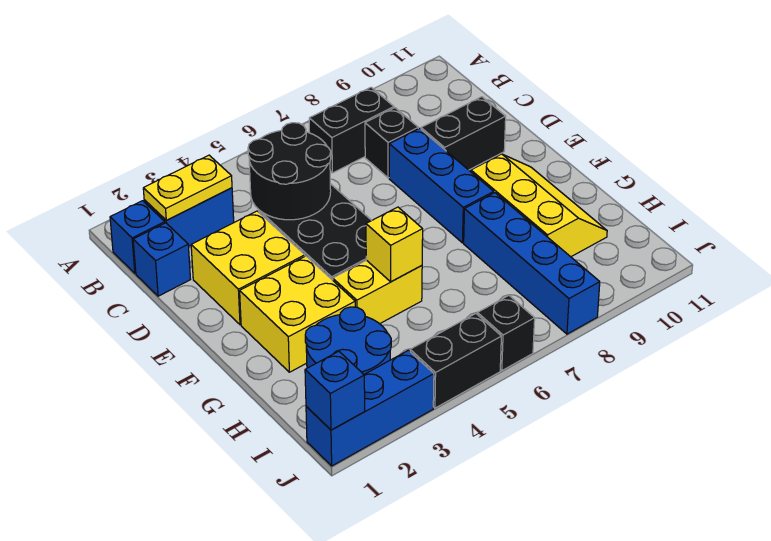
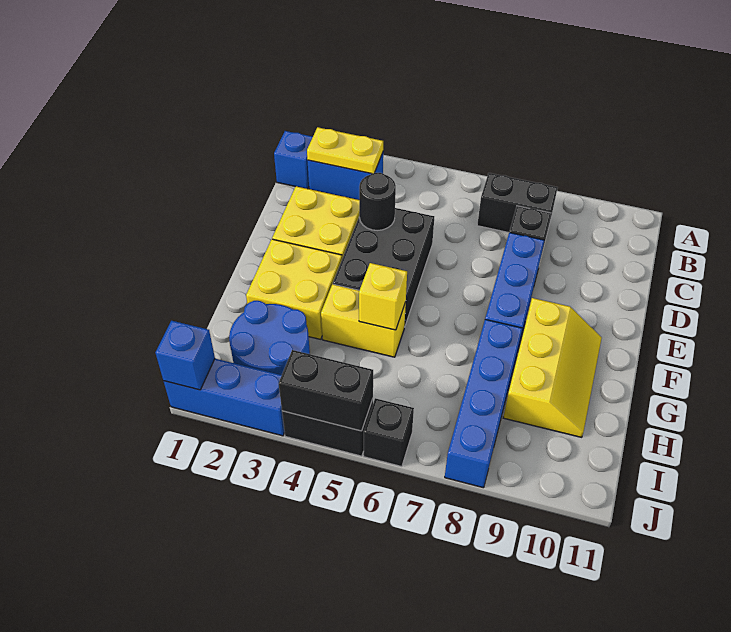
blue 1x1 brick [133,223,191,296] -> none
black 2x2 round brick [248,123,331,220] -> black 1x1 round brick [359,173,396,230]
black 1x2 brick [421,97,506,170] -> black 1x2 brick moved to [279,350,373,431]

